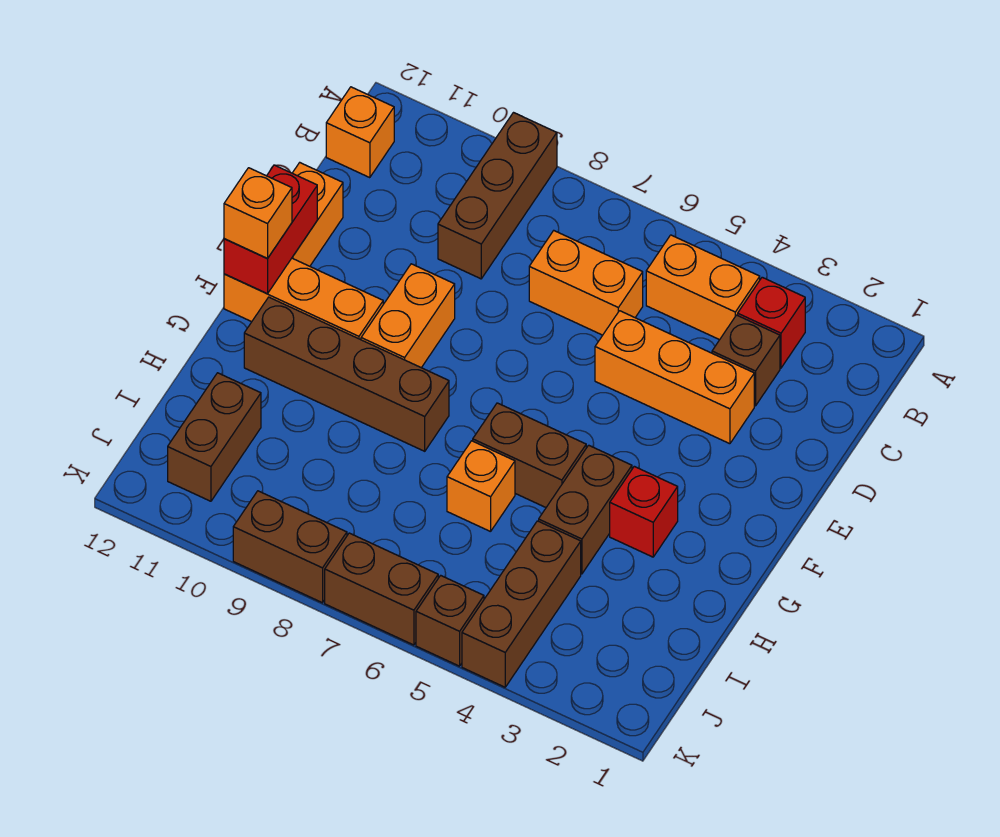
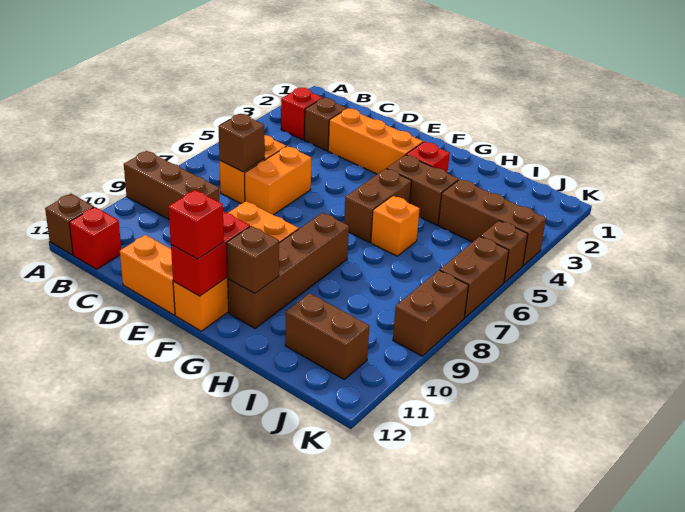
none -> brown 1x1 brick [45,194,94,255]
orange 1x2 brick [646,235,760,340] -> orange 1x2 brick moved to [245,146,311,215]
orange 1x1 brick [326,87,394,178] -> red 1x1 brick [69,207,121,269]
none -> brown 1x1 brick [218,114,265,172]
orange 1x3 brick [595,311,754,444] -> orange 1x3 brick turned to [328,109,423,174]
red 1x2 brick [224,165,317,294] -> red 1x2 brick turned to [171,211,250,296]
orange 1x1 brick [224,168,292,259] -> red 1x1 brick [168,190,224,259]
none -> brown 1x1 brick [227,226,279,294]

